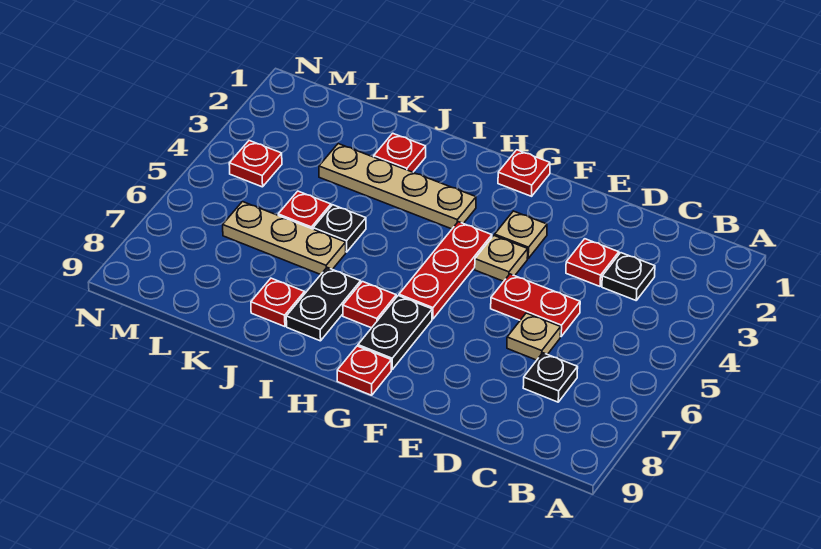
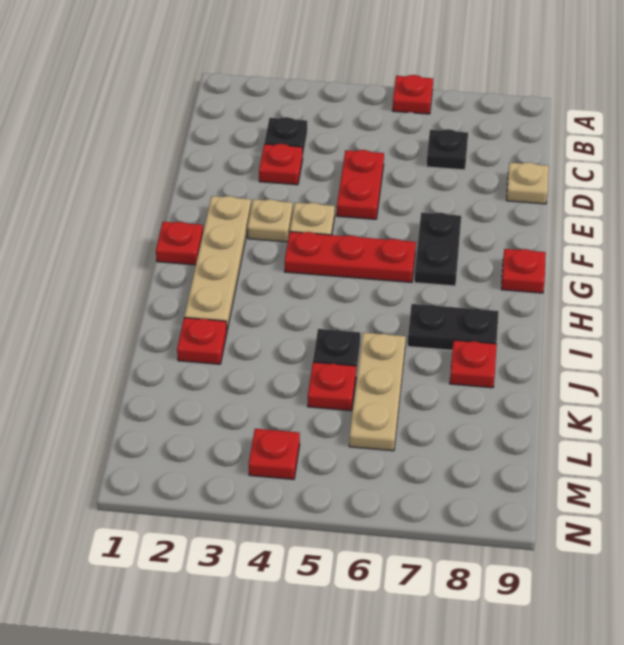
tan 1x1 plate [507,313,561,360] -> tan 1x1 plate moved to [507,162,549,204]
black 1x2 plate [358,296,432,369] -> black 1x2 plate turned to [414,212,461,286]
tan 1x4 plate [319,144,476,229] -> tan 1x4 plate moved to [184,196,251,330]
red 1x1 plate [343,282,396,328] -> red 1x1 plate moved to [393,75,433,114]

